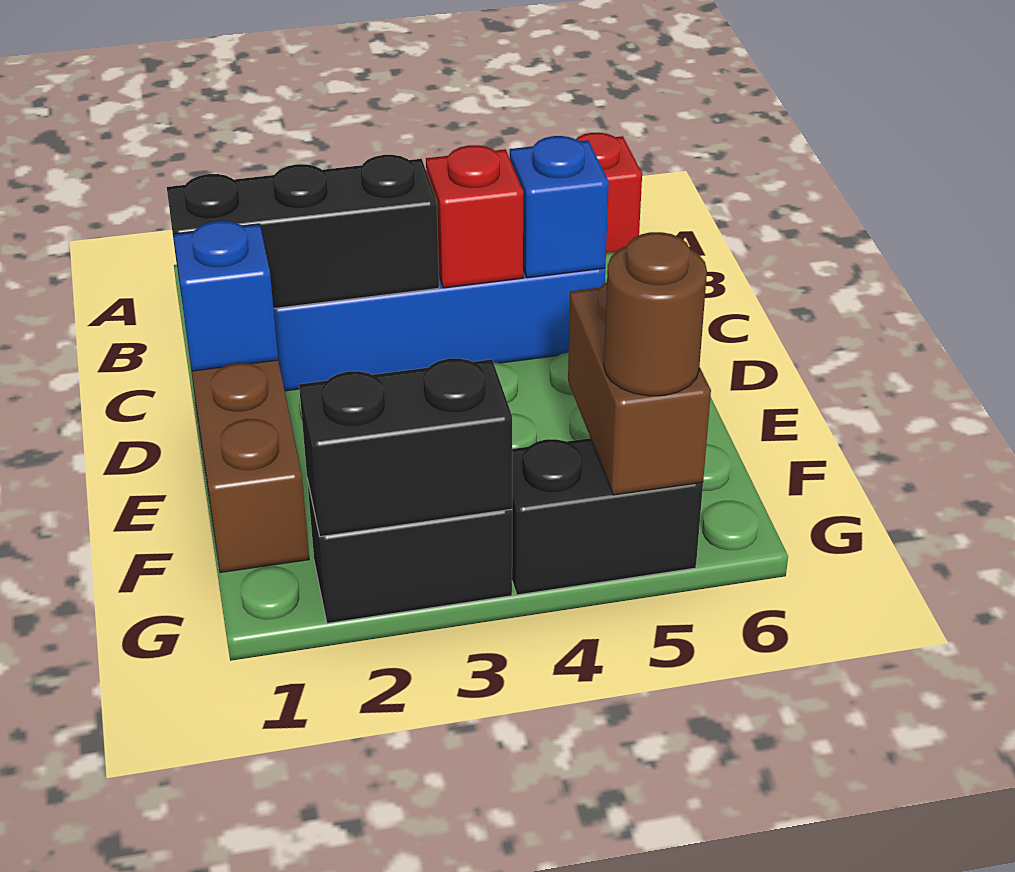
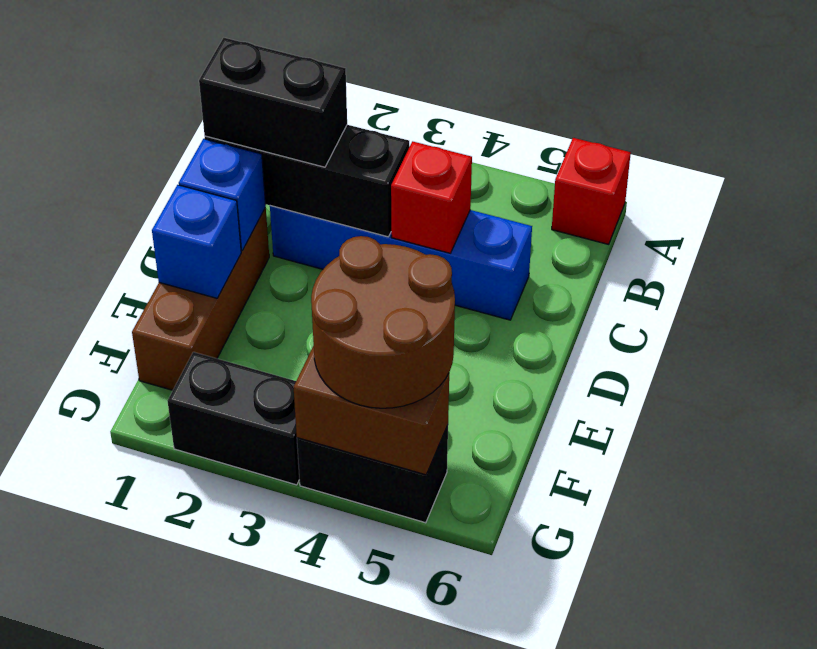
blue 1x1 brick [510,136,609,278] -> blue 1x1 brick moved to [152,185,241,298]
brown 1x2 brick [568,282,711,495] -> brown 1x2 brick turned to [294,346,449,475]
black 1x2 brick [299,358,512,537] -> black 1x2 brick moved to [199,38,347,167]
brown 1x1 round brick [604,232,707,396] -> brown 2x2 round brick [311,236,455,408]

